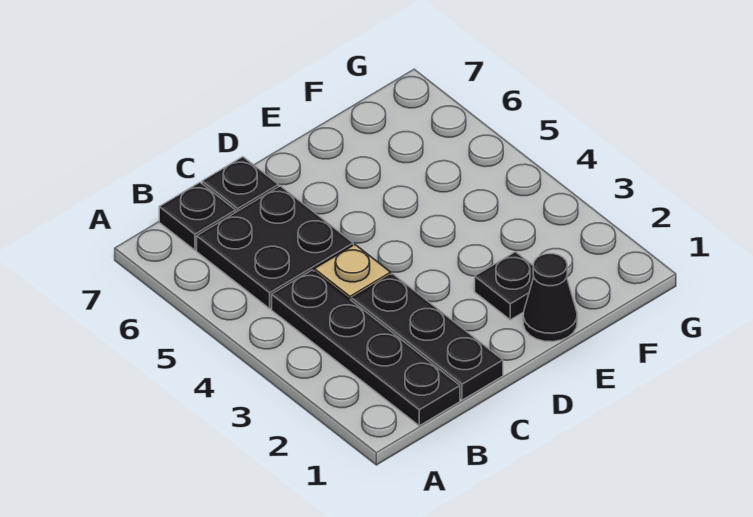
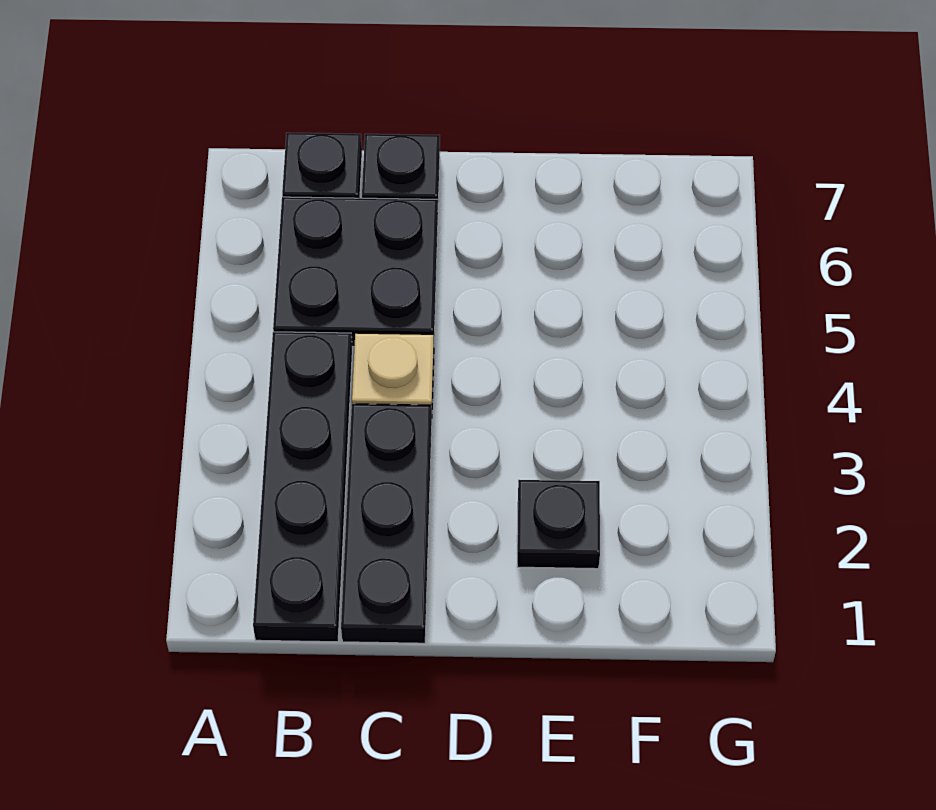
black 1x1 cone [523,254,577,342] -> none

